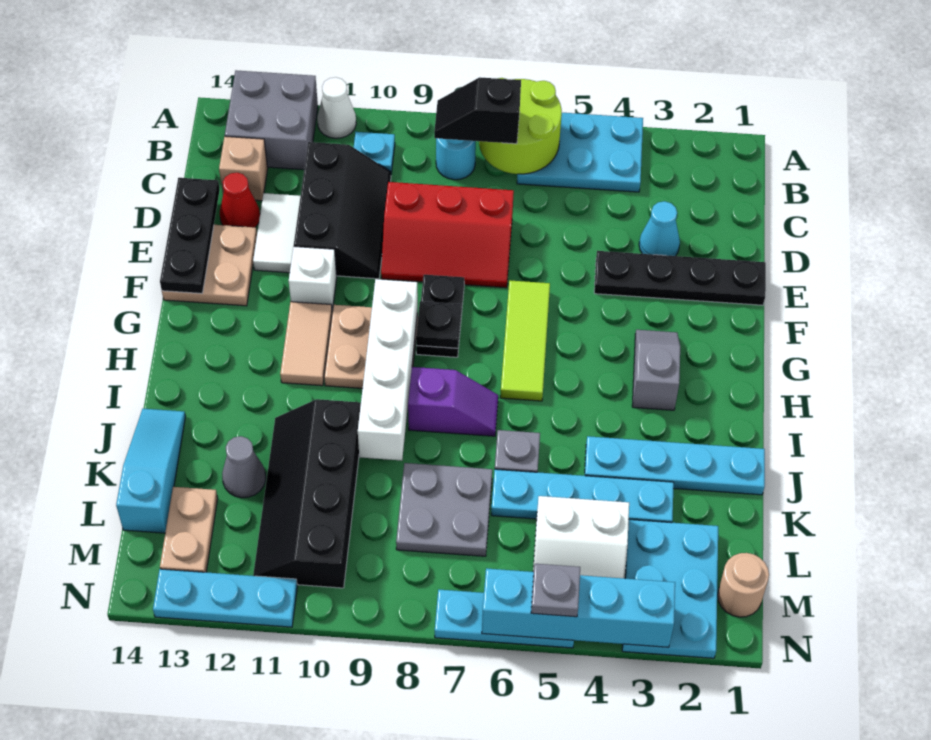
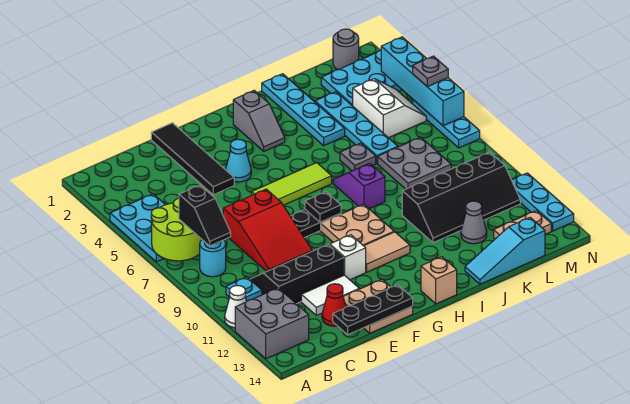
tan 1x1 brick [219,136,268,201] -> tan 1x1 brick moved to [421,257,457,304]
cyan 1x1 cone [639,201,680,256] -> cyan 1x1 cone moved to [226,139,251,182]
red 2x3 slope [381,182,514,288] -> red 2x3 slope turned to [223,189,312,272]
black 1x4 plate [594,251,766,305] -> black 1x4 tile [151,123,234,195]
grey 1x2 slope [632,330,680,410] -> grey 1x2 slope turned to [233,91,285,151]
white 1x4 brick [358,279,418,461] -> none
tan 1x1 round brick [718,553,769,617] -> grey 1x1 round brick [333,29,359,70]

